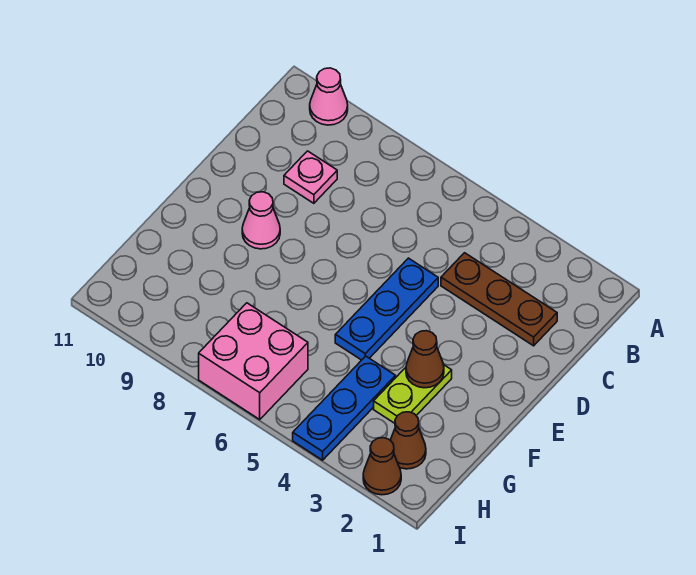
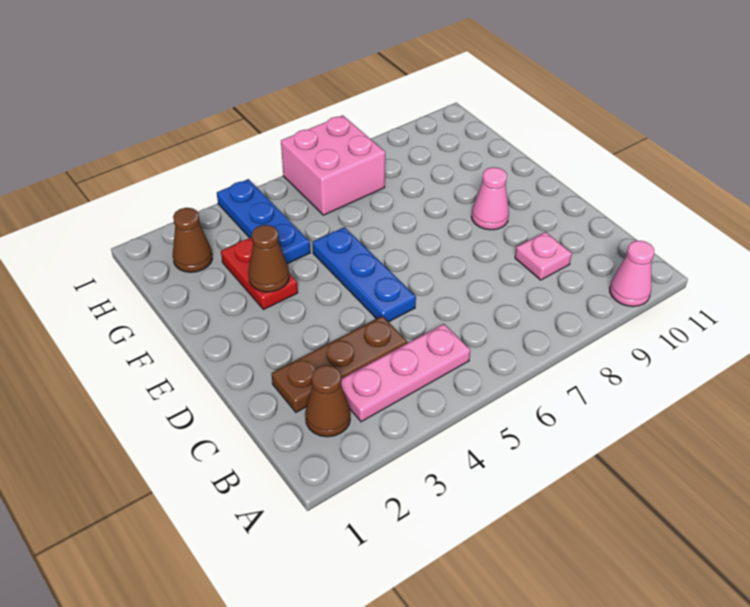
none -> pink 1x3 plate [341,324,470,422]
lime 1x2 plate [374,365,452,423] -> red 1x2 plate [221,237,298,310]
brown 1x1 cone [363,438,401,495] -> brown 1x1 cone moved to [305,365,350,437]

